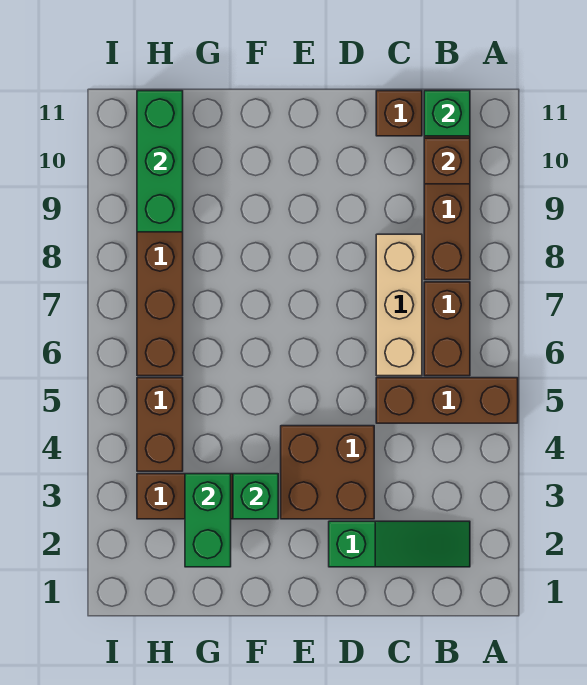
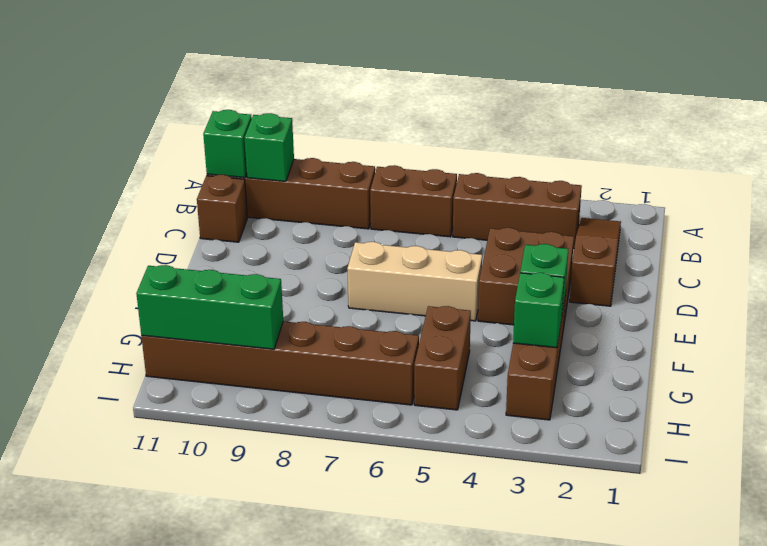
brown 1x3 brick [376,378,518,423] -> brown 1x3 brick turned to [453,173,582,249]
green 1x3 slope [329,521,470,567] -> brown 1x3 slope [570,218,621,306]
brown 1x1 brick [424,138,470,184] -> green 1x1 brick [245,113,294,181]
tan 1x3 brick [376,234,422,376] -> tan 1x3 brick moved to [347,242,482,321]
green 1x2 brick [185,474,231,567] -> green 1x1 brick [513,273,564,348]
brown 1x2 brick [137,378,183,471] -> brown 1x2 brick turned to [414,306,471,410]

